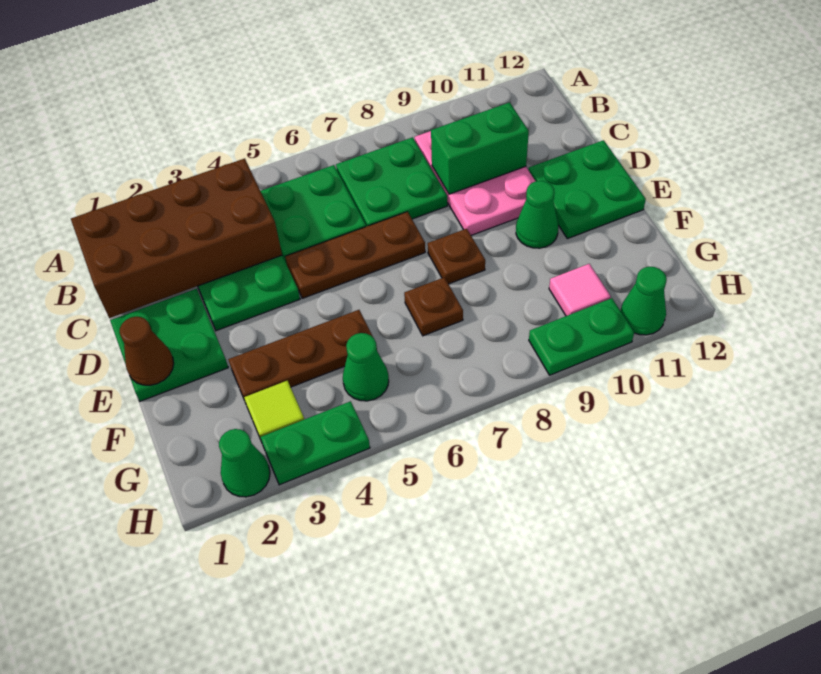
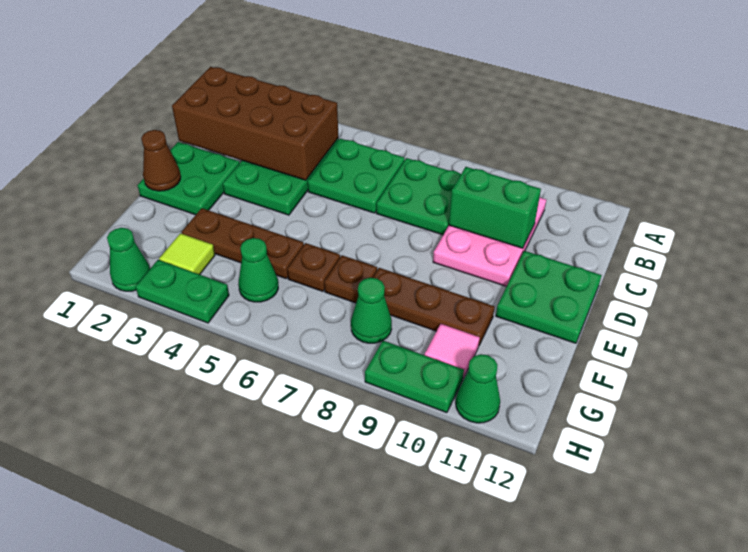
brown 1x3 plate [285,212,425,298] -> brown 1x3 plate moved to [373,268,494,345]
brown 1x1 plate [428,229,485,284] -> brown 1x1 plate moved to [287,243,340,291]
green 1x1 cone [516,181,558,248] -> green 1x1 cone moved to [351,278,392,343]

